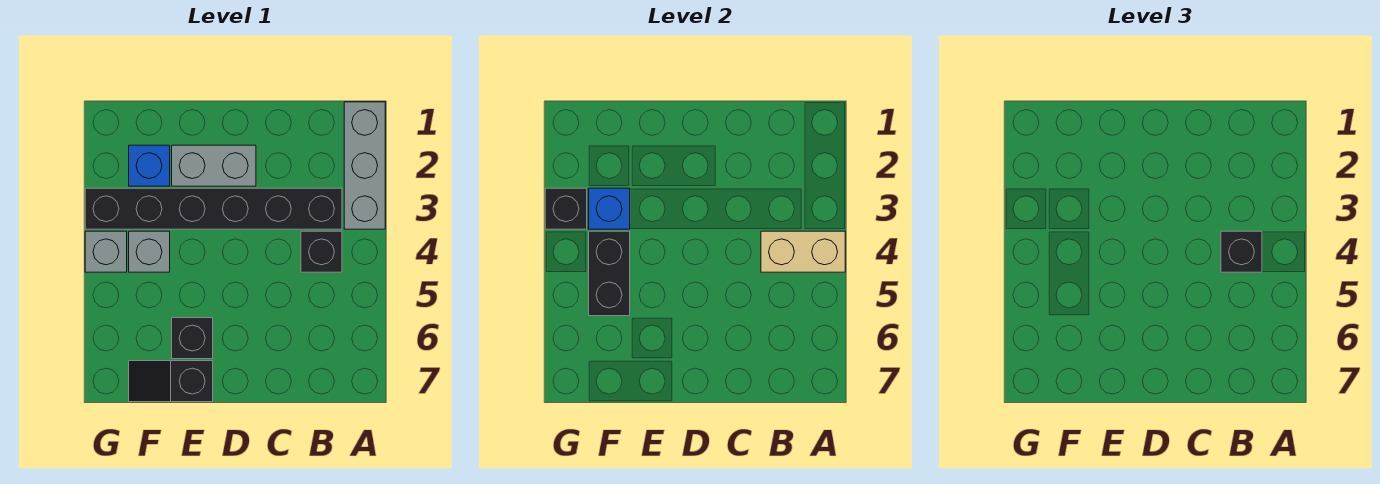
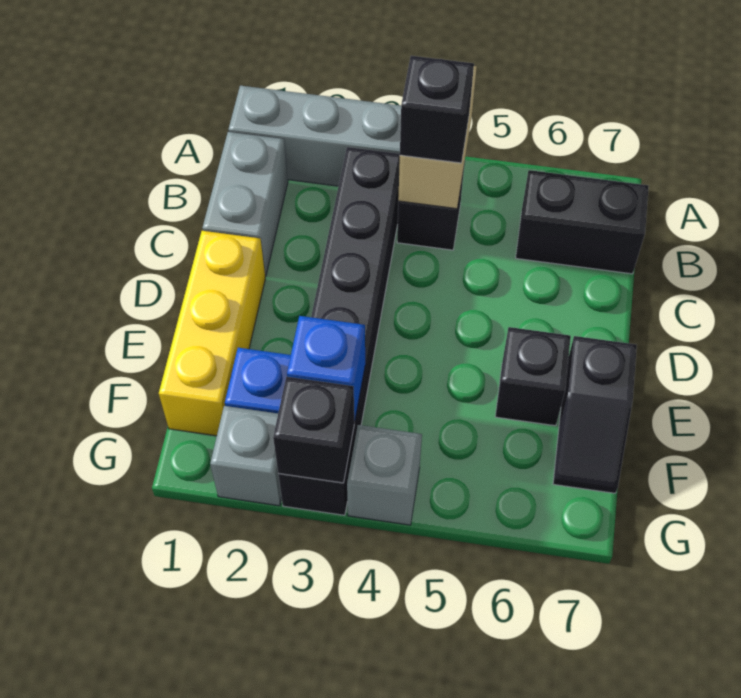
none -> yellow 1x3 brick [159,231,265,436]
grey 1x2 brick [172,145,256,186] -> grey 1x2 brick moved to [202,132,288,276]
grey 1x1 brick [129,231,170,272] -> grey 1x1 brick moved to [210,406,282,506]
black 1x2 brick [589,231,630,316] -> black 1x2 brick moved to [516,170,649,274]

